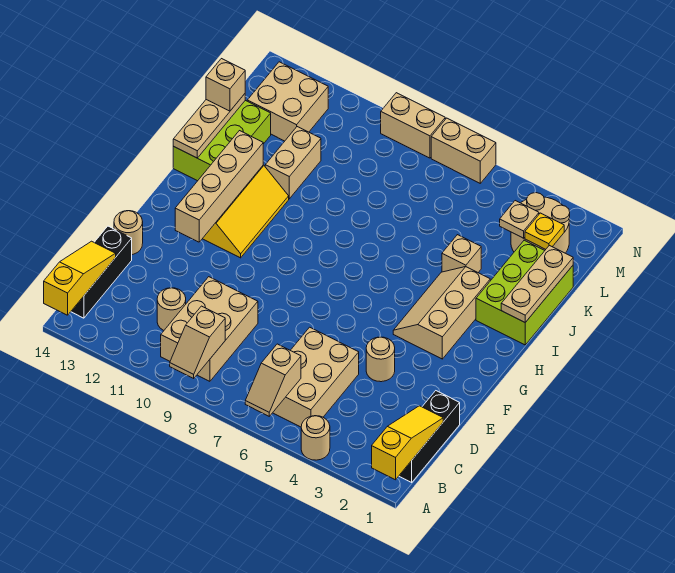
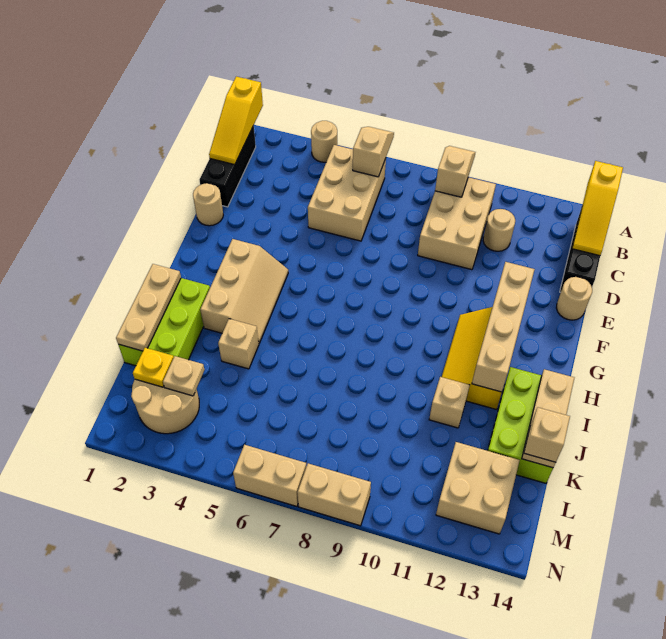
tan 1x1 round brick [366,337,395,382] -> tan 1x1 round brick moved to [193,183,223,226]
tan 1x2 brick [265,127,321,199] -> tan 1x1 brick [429,377,470,428]

